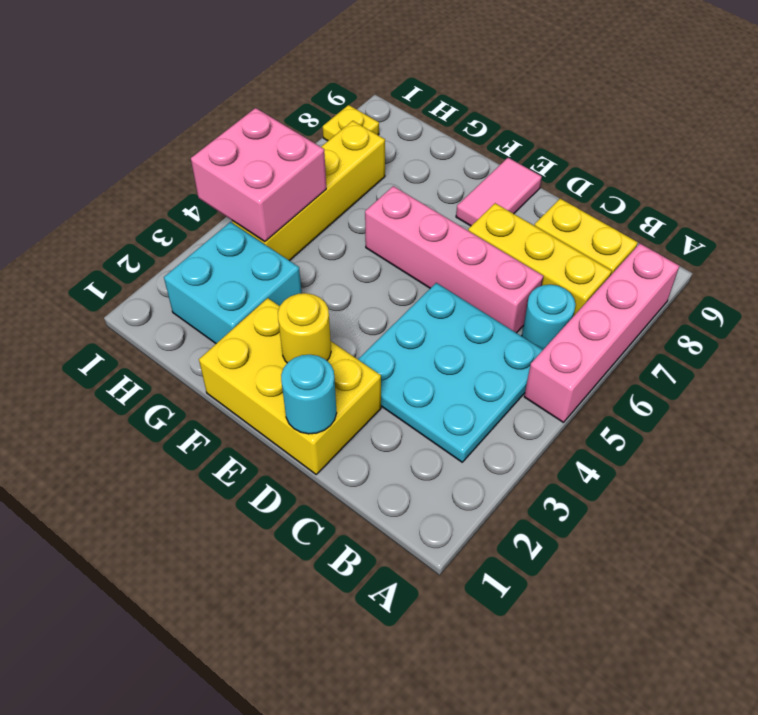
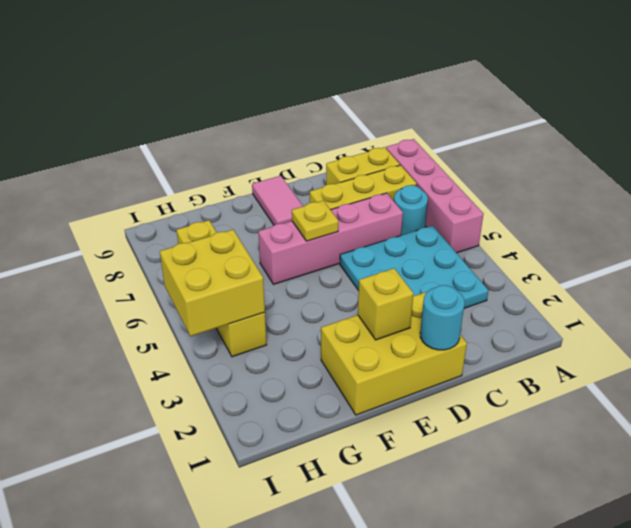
yellow 1x1 round brick [278,293,331,363] -> yellow 1x1 brick [358,268,413,340]
cyan 2x2 brick [164,222,302,344] -> none
pink 2x2 brick [191,108,326,242] -> yellow 2x2 brick [160,230,265,336]
yellow 1x1 plate [323,105,379,141] -> yellow 1x1 plate moved to [292,201,338,241]

